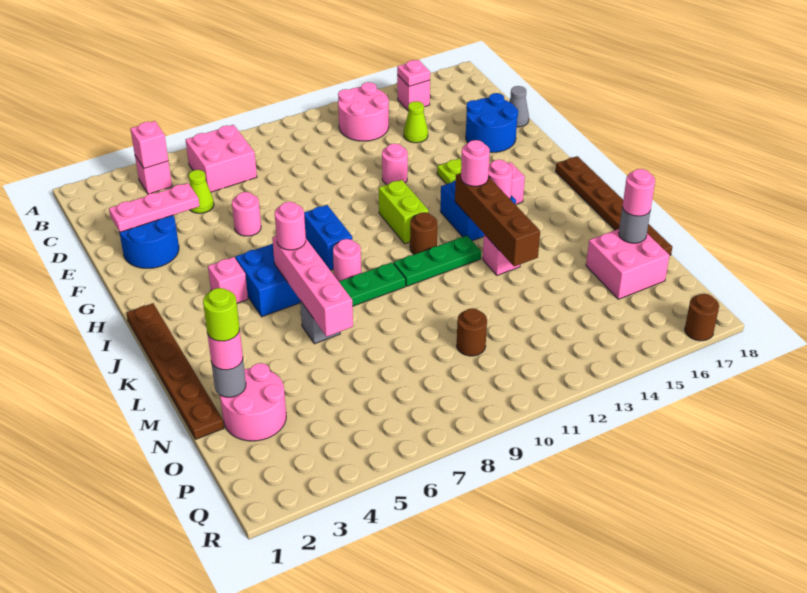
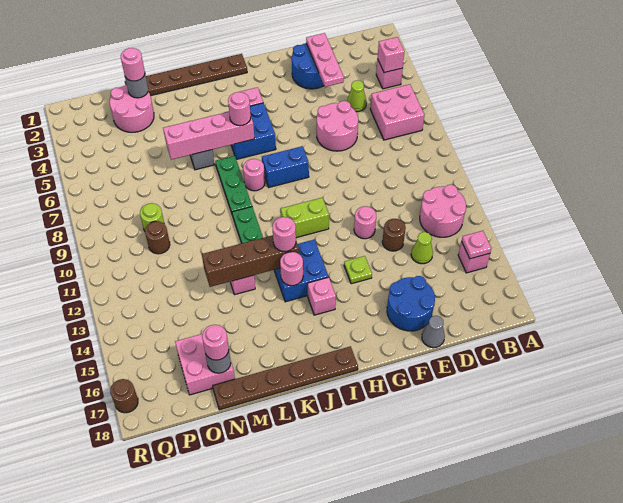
pink 1x1 round brick [232,192,261,236] -> pink 2x2 round brick [317,101,358,151]
brown 1x1 round brick [410,212,437,254] -> brown 1x1 round brick moved to [382,219,406,251]
lime 1x1 round brick [203,288,240,341] -> lime 1x1 round brick moved to [140,203,164,231]

